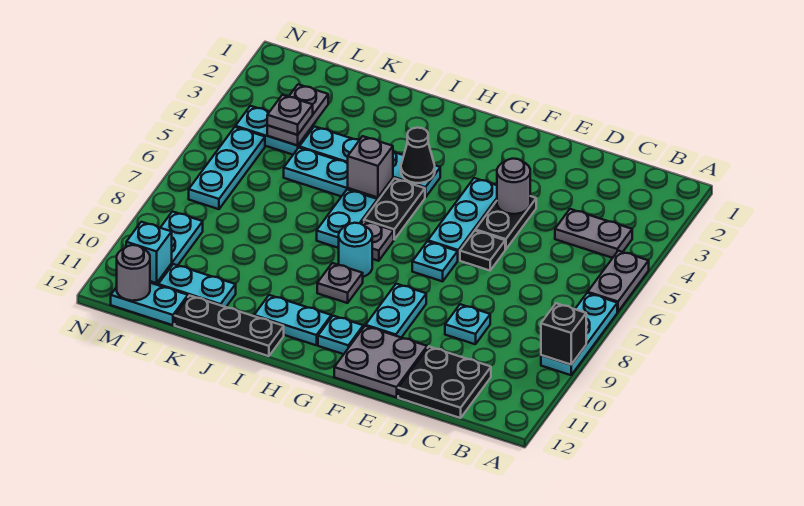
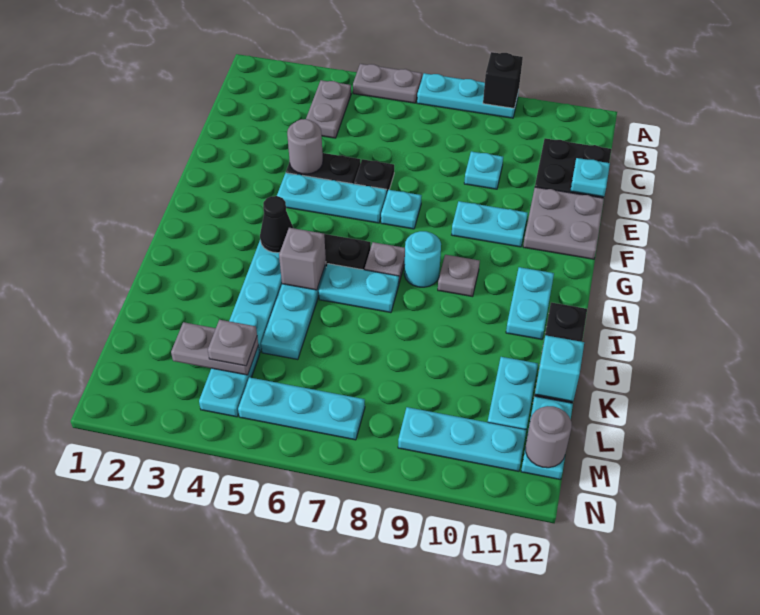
cyan 1x1 plate [318,316,363,354] -> cyan 1x1 plate moved to [570,158,610,197]
cyan 1x1 brick [126,222,172,283] -> cyan 1x1 brick moved to [535,335,584,401]

